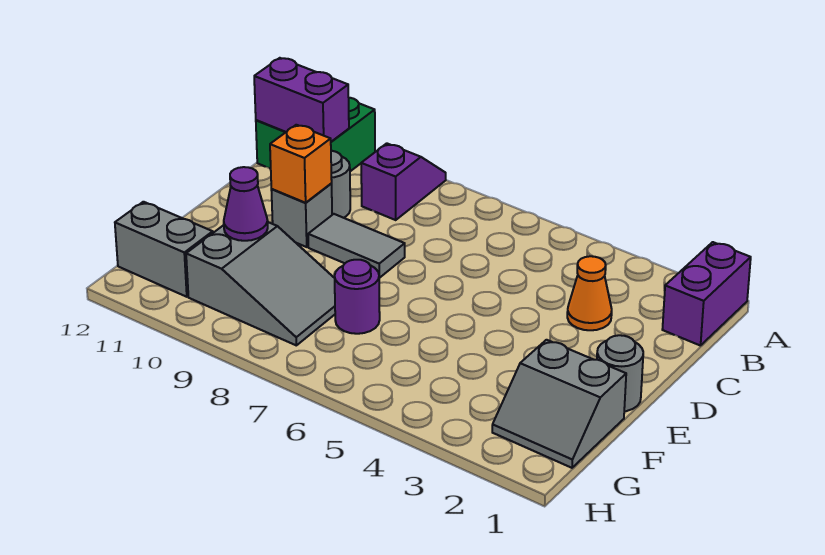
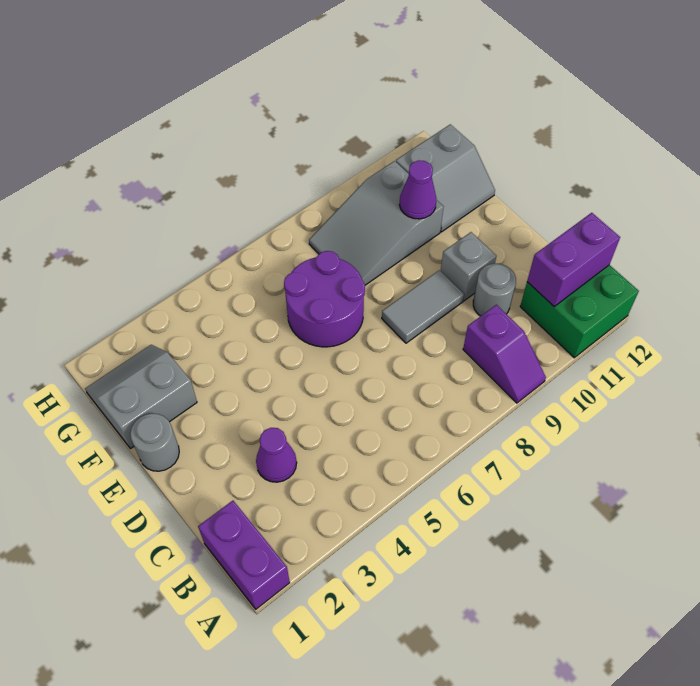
orange 1x1 cone [567,256,612,330] -> purple 1x1 cone [256,428,297,482]
orange 1x1 brick [270,125,332,203] -> none
purple 1x1 round brick [335,260,380,334] -> purple 2x2 round brick [284,251,365,347]

